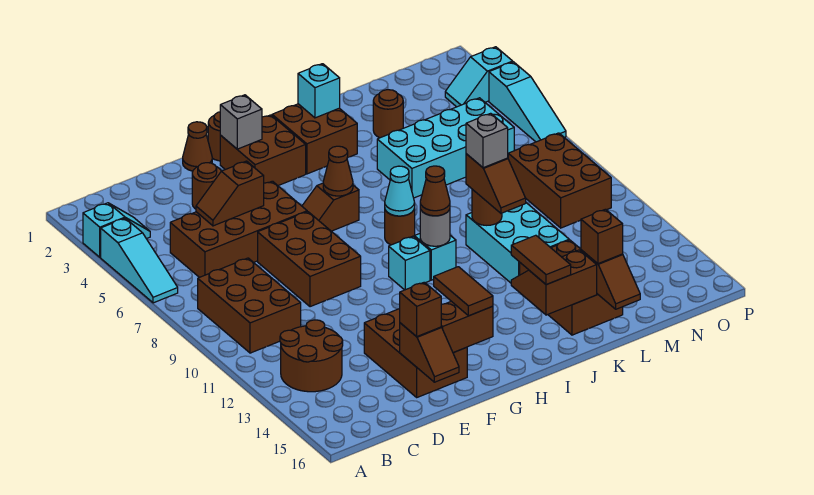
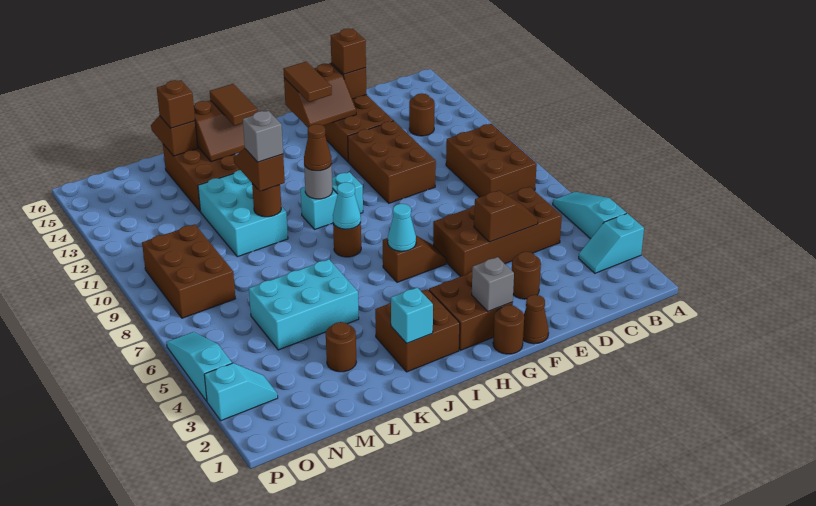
brown 2x2 round brick [280,320,343,392] -> brown 1x1 round brick [409,93,435,136]
brown 2x3 brick [258,212,361,307] -> brown 2x3 brick moved to [348,121,436,203]
brown 1x1 cone [323,146,353,196] -> cyan 1x1 cone [388,204,416,251]
cyan 2x4 brick [377,98,514,198] -> cyan 2x3 brick [249,259,359,350]

